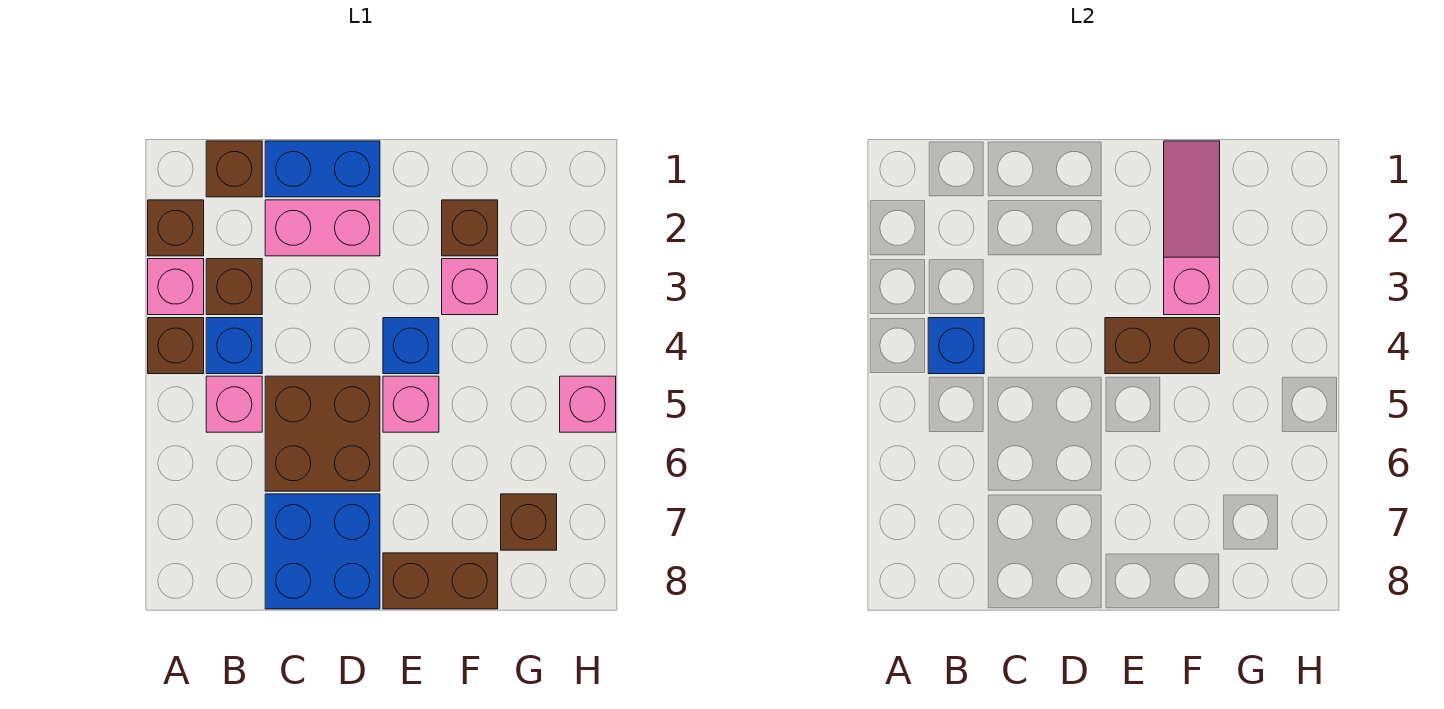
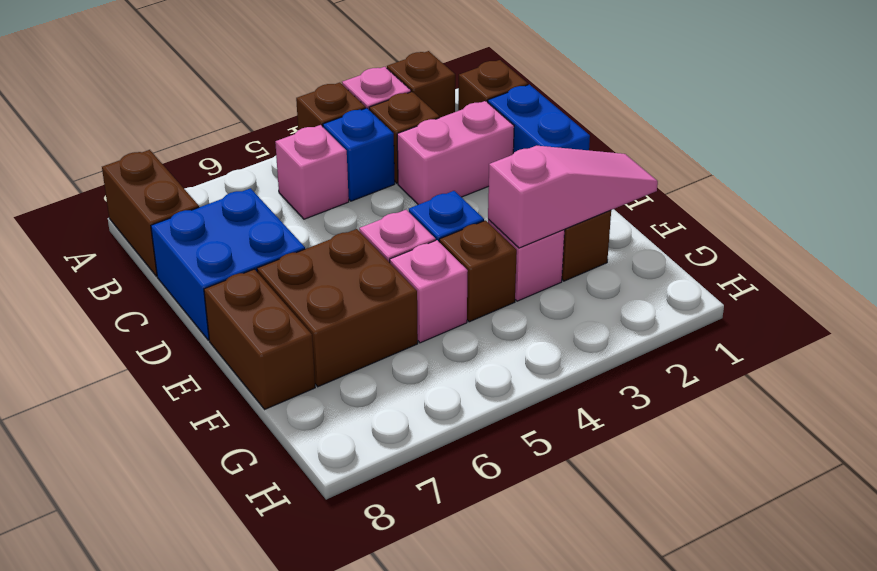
blue 1x1 brick [928,318,984,374] -> none
pink 1x2 brick [265,200,380,256] -> pink 1x2 brick turned to [397,101,514,205]
brown 2x2 brick [265,376,380,491] -> brown 2x2 brick moved to [257,229,418,387]
brown 1x2 brick [1105,318,1220,374] -> brown 1x2 brick moved to [102,150,199,276]
brown 1x1 brick [501,494,557,550] -> brown 1x1 brick moved to [439,221,517,322]
pink 1x1 brick [560,376,616,432] -> pink 1x1 brick moved to [390,240,468,343]

